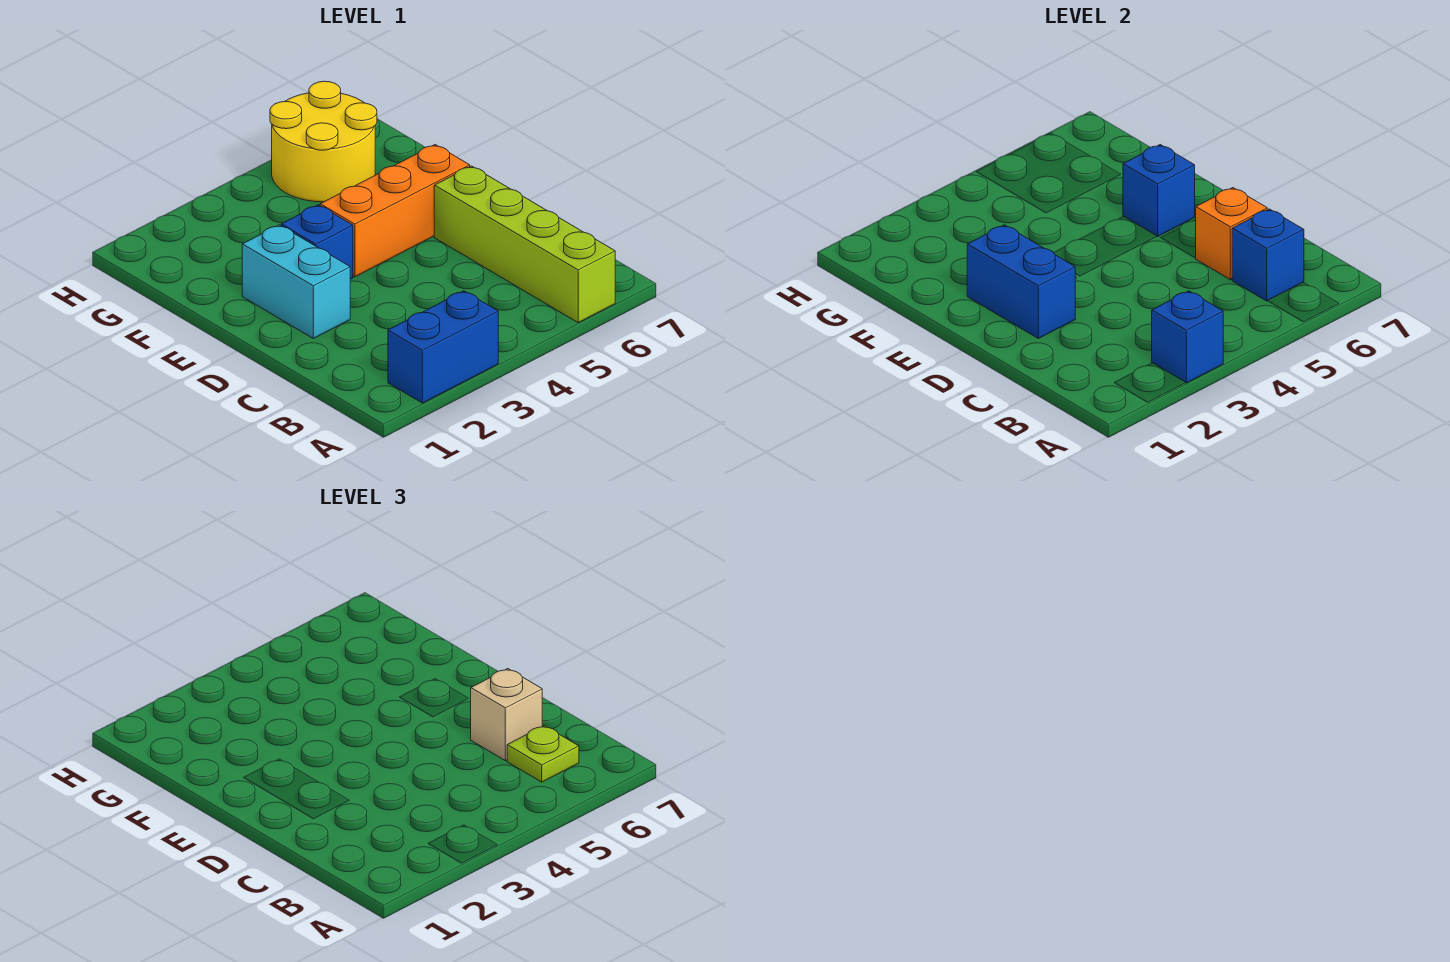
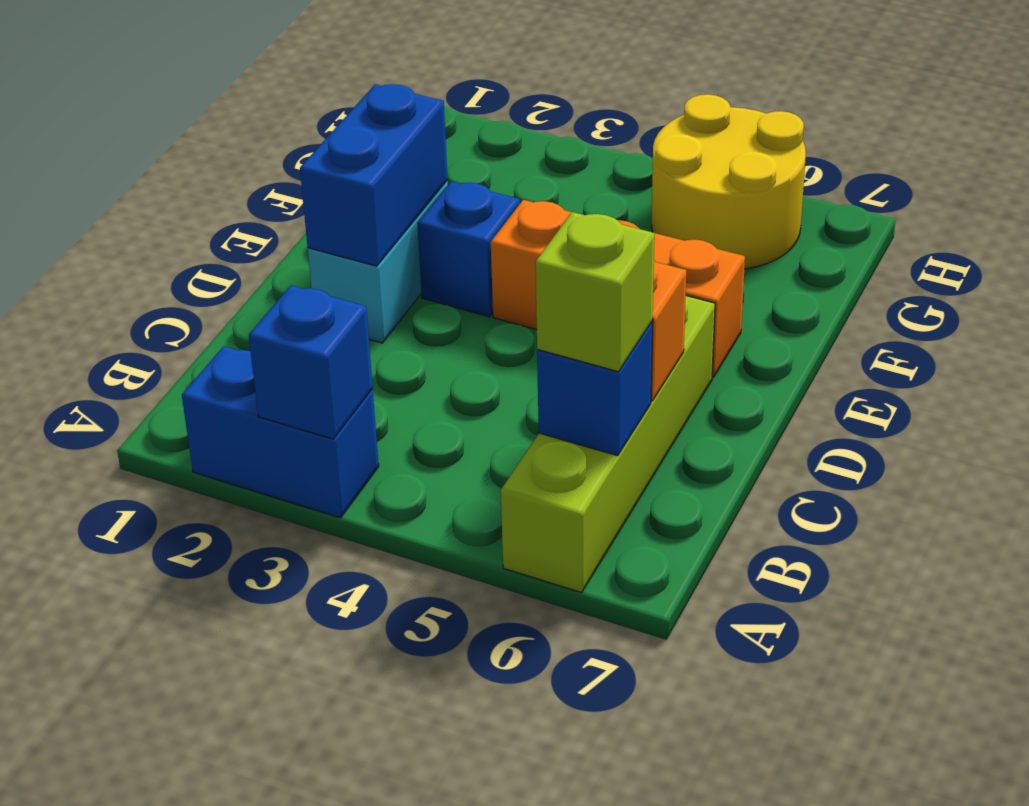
lime 1x1 plate [507,726,579,782] -> lime 1x1 brick [535,212,654,372]
tan 1x1 brick [471,669,542,761] -> none
blue 1x1 brick [1123,145,1195,236] -> none

